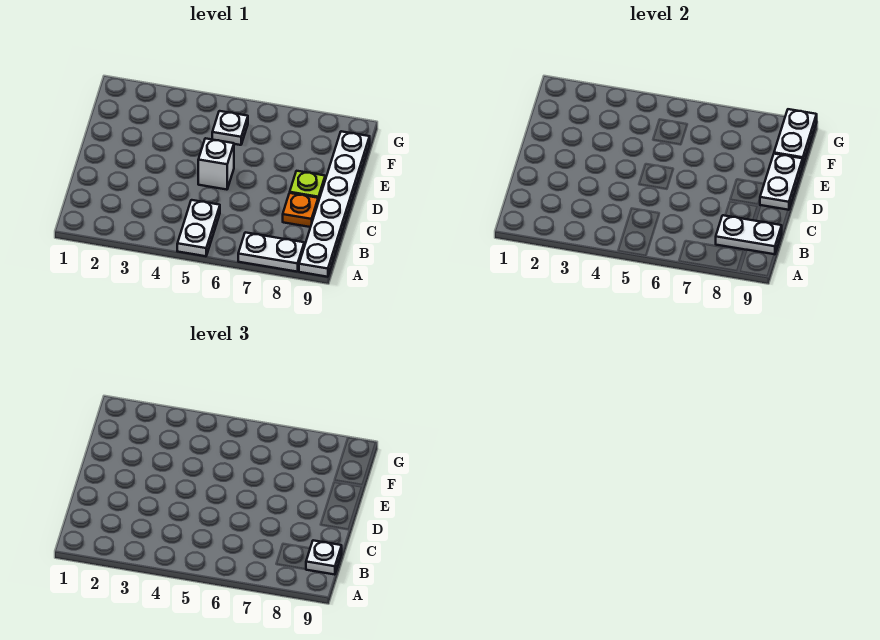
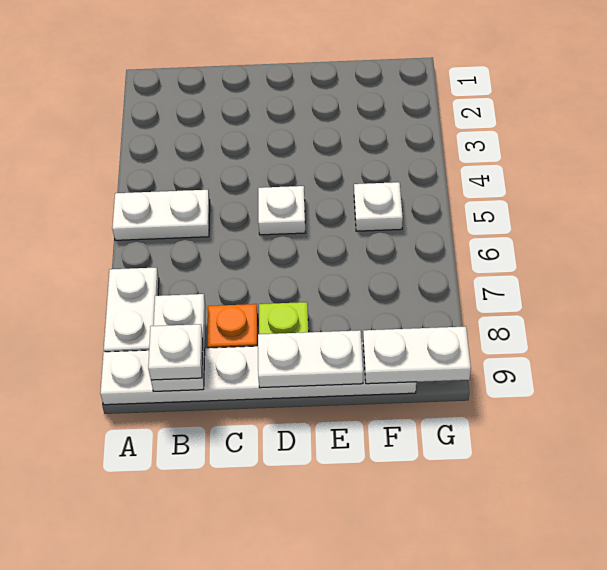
white 1x1 brick [198,138,234,190] -> white 1x1 plate [258,186,305,235]

